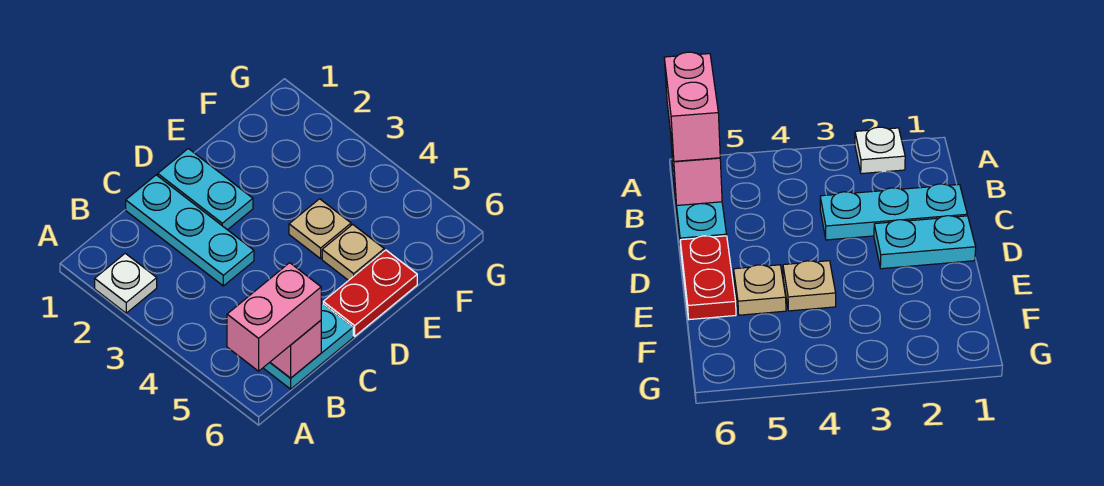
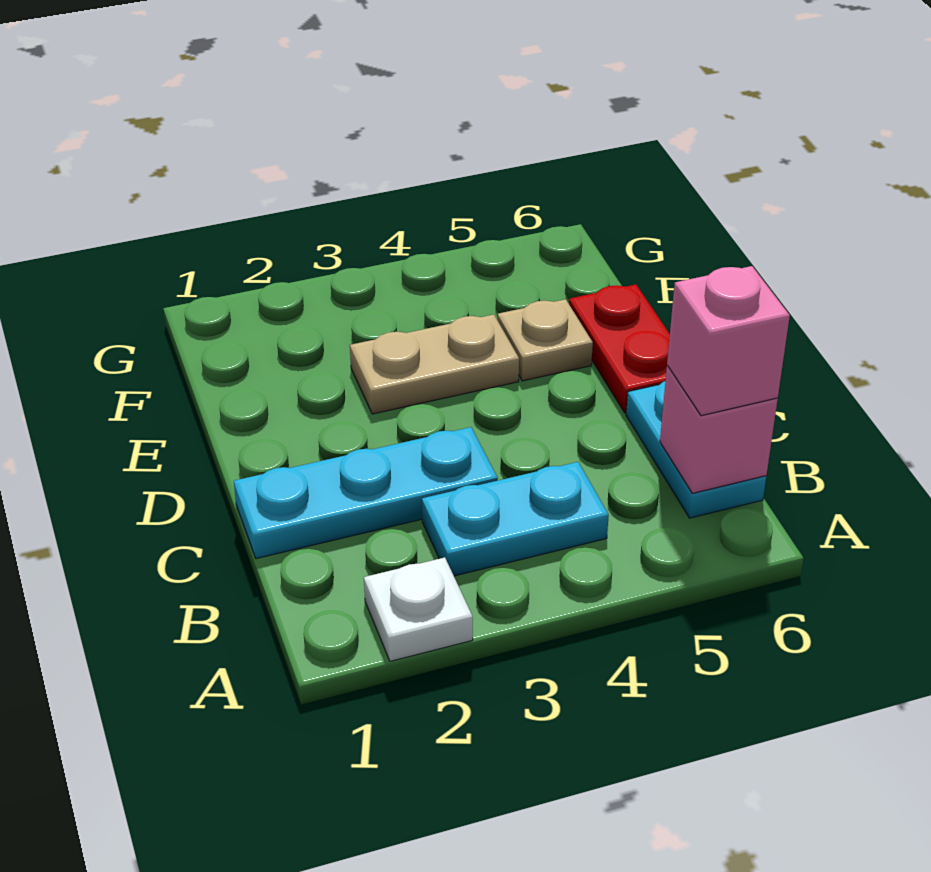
pink 1x2 brick [227,263,321,371] -> pink 1x1 brick [667,266,790,416]
cyan 1x2 plate [158,148,253,230] -> cyan 1x2 plate moved to [422,462,609,576]
tan 1x1 plate [289,199,351,259] -> tan 1x2 plate [350,314,519,414]

